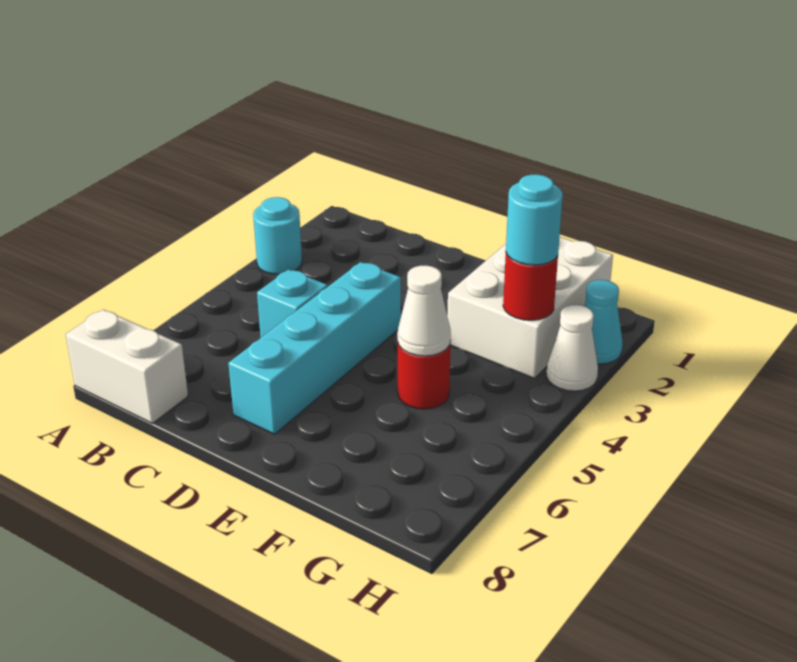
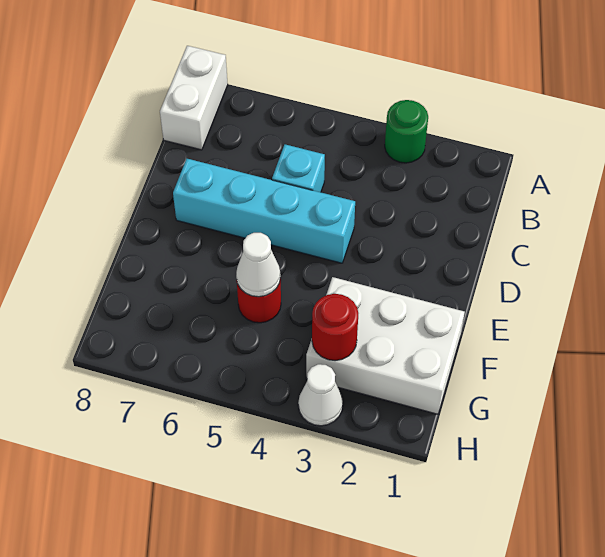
cyan 1x1 round brick [253,197,302,274] -> green 1x1 round brick [385,100,428,163]
cyan 1x1 round brick [506,174,563,265] -> none
cyan 1x1 cone [584,280,622,364] -> none

